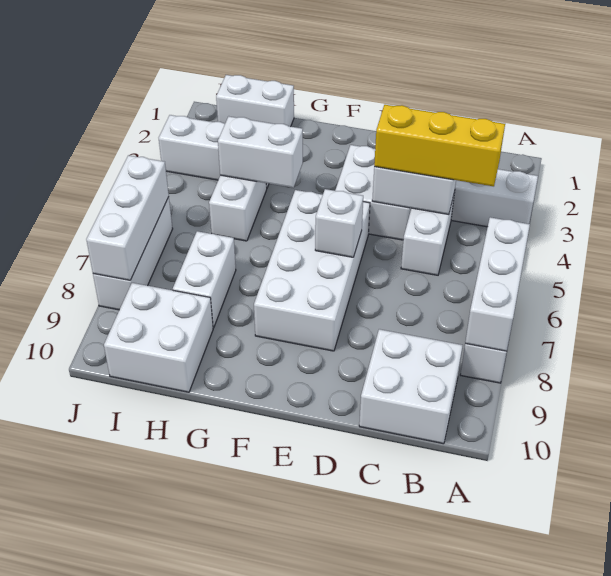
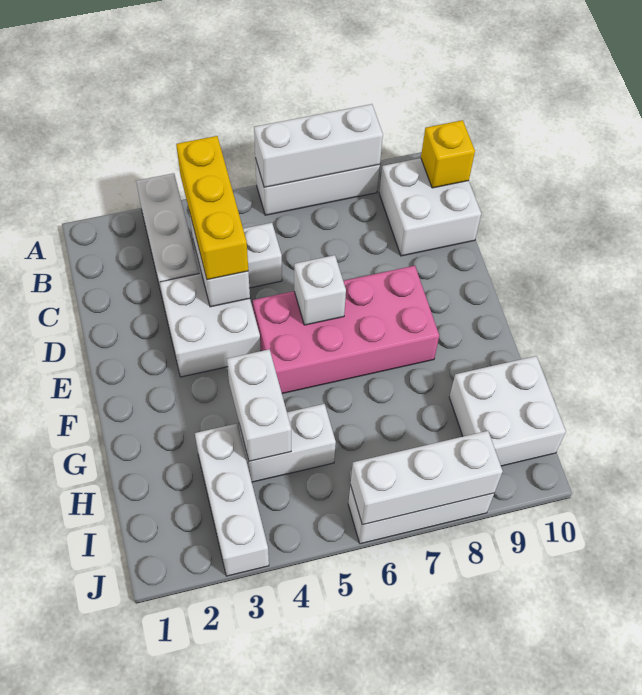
none -> yellow 1x1 brick [421,120,475,188]
white 2x4 brick [254,190,370,351] -> pink 2x4 brick [253,266,439,393]
white 1x2 brick [216,75,294,127] -> none
white 1x2 brick [173,231,236,328] -> none

